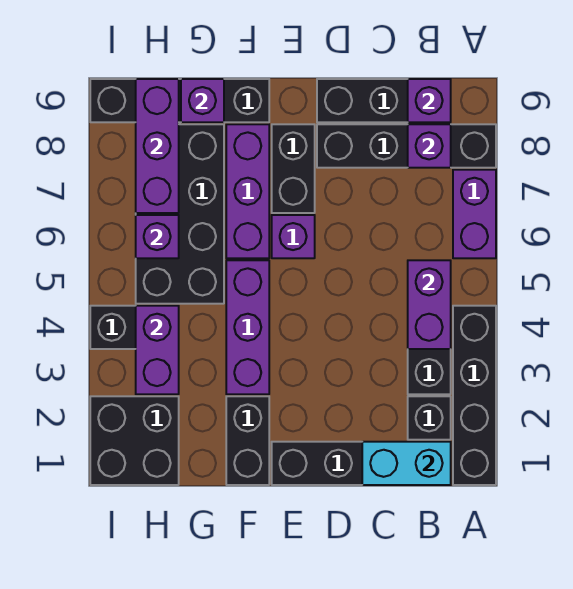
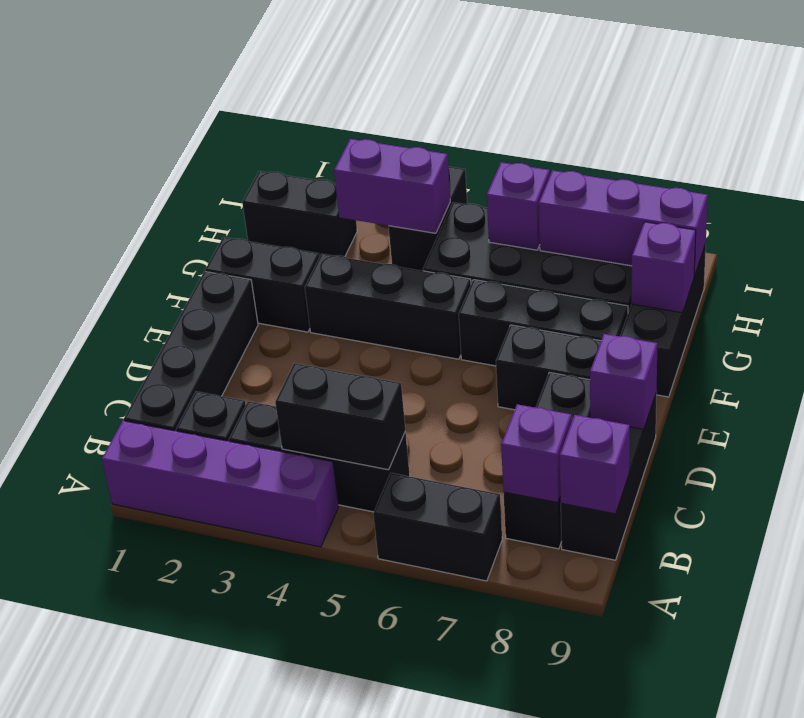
black 1x4 brick [453,306,496,485] -> purple 1x4 brick [102,421,339,547]
purple 1x2 brick [453,170,496,258] -> black 1x2 brick [373,473,502,581]
black 1x4 brick [317,124,496,168] -> black 1x3 brick [504,372,590,549]
cyan 1x2 brick [362,442,451,485] -> none
purple 1x2 brick [408,260,451,349] -> black 1x2 brick [275,363,405,470]
purple 1x1 brick [272,215,315,258] -> purple 1x1 brick moved to [590,334,658,429]
purple 1x3 brick [226,260,269,394] -> black 1x3 brick [305,254,471,359]
purple 1x3 brick [226,124,269,258] -> black 1x3 brick [459,280,628,366]
black 1x4 brick [90,79,269,122] -> black 1x3 brick [620,244,706,397]
black 2x2 brick [90,396,179,485] -> black 1x2 brick [242,171,357,257]

